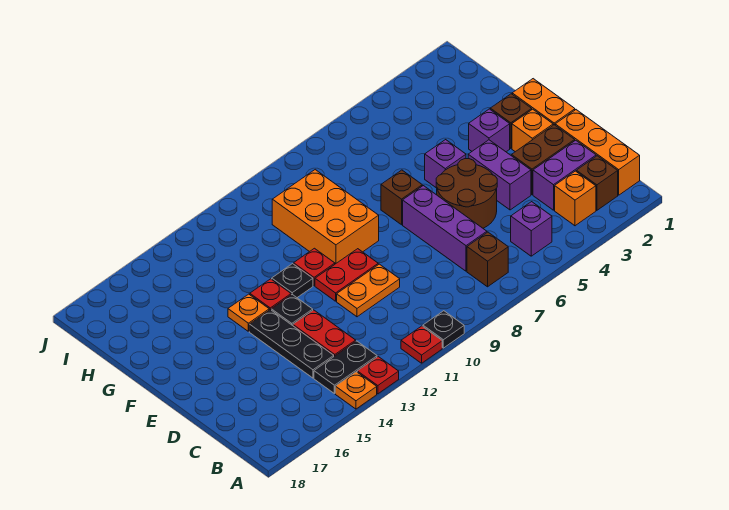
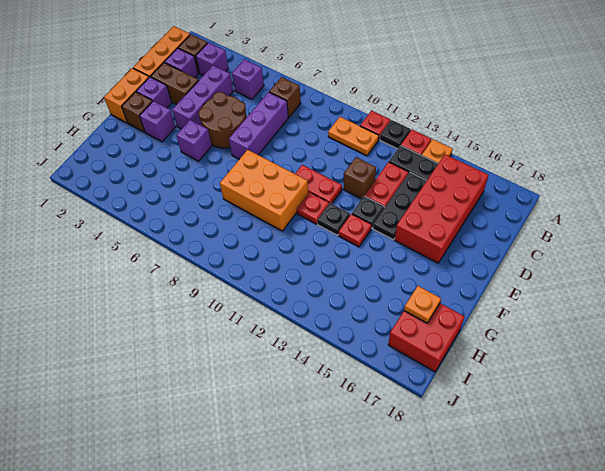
black 1x1 plate [423,311,464,348] -> black 1x1 plate moved to [380,120,411,149]
orange 1x1 brick [555,171,596,226] -> purple 1x1 brick [196,42,228,75]
none -> red 2x4 brick [395,154,488,263]
purple 1x2 brick [533,140,596,210] -> purple 1x1 brick [165,48,198,77]
purple 1x2 brick [468,140,531,210] -> purple 1x3 brick [172,65,233,129]
orange 1x2 plate [337,264,400,317] -> orange 1x2 plate moved to [328,117,379,156]
orange 1x1 brick [512,109,553,152] -> purple 1x1 brick [136,77,172,108]
brown 1x1 brick [381,170,422,225] -> brown 1x1 brick moved to [343,157,376,199]
orange 2x3 brick [272,170,379,264] -> orange 2x3 brick turned to [220,150,308,231]
orange 1x1 plate [228,294,269,331] -> orange 1x1 plate moved to [404,286,441,323]
none -> red 2x2 brick [388,303,465,372]

